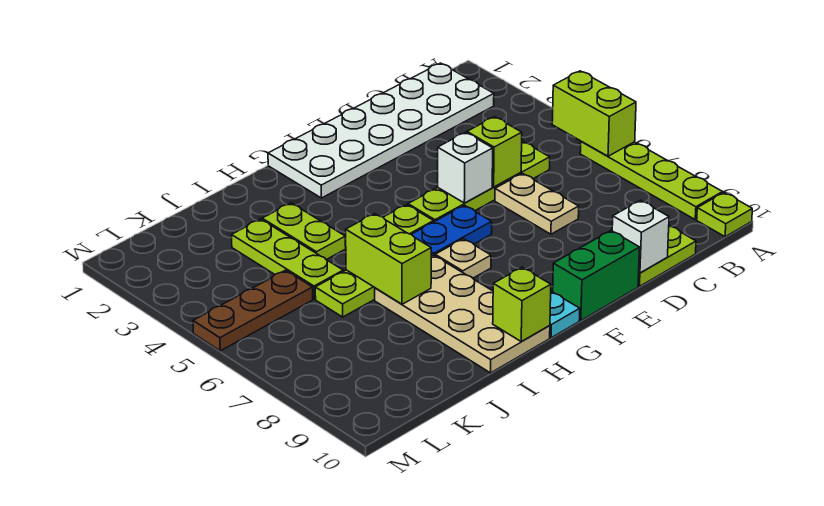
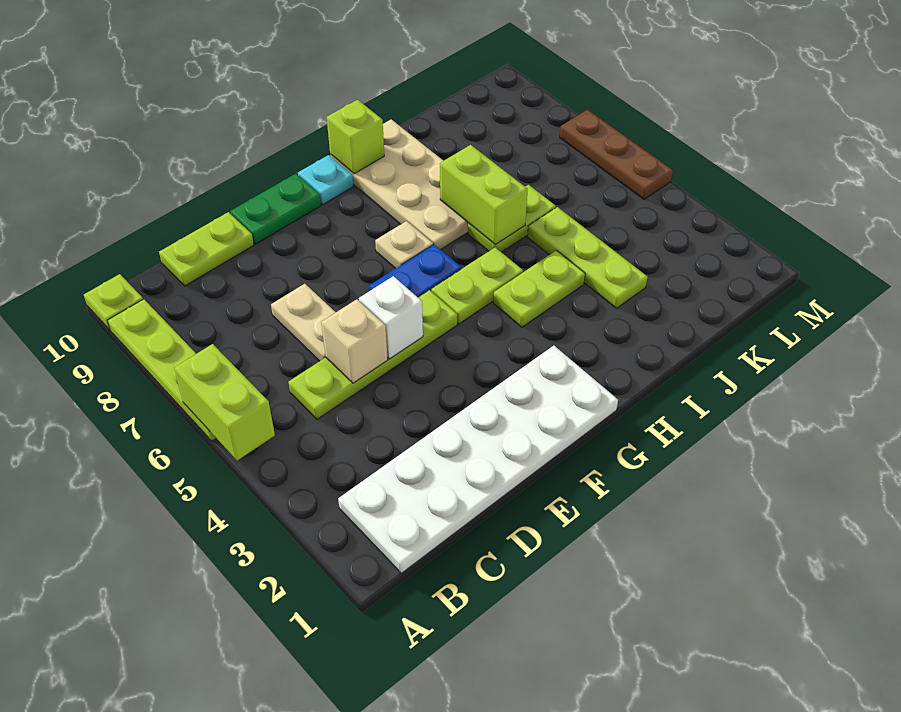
lime 1x1 brick [467,117,522,187] -> tan 1x1 brick [321,299,388,383]
white 1x1 brick [612,200,669,273] -> none
green 1x2 brick [553,231,640,320] -> green 1x2 plate [230,174,321,244]
lime 1x2 plate [262,203,346,260] -> lime 1x2 plate turned to [493,250,585,327]
brown 1x3 plate [193,270,313,351] -> brown 1x3 plate turned to [560,110,673,200]

